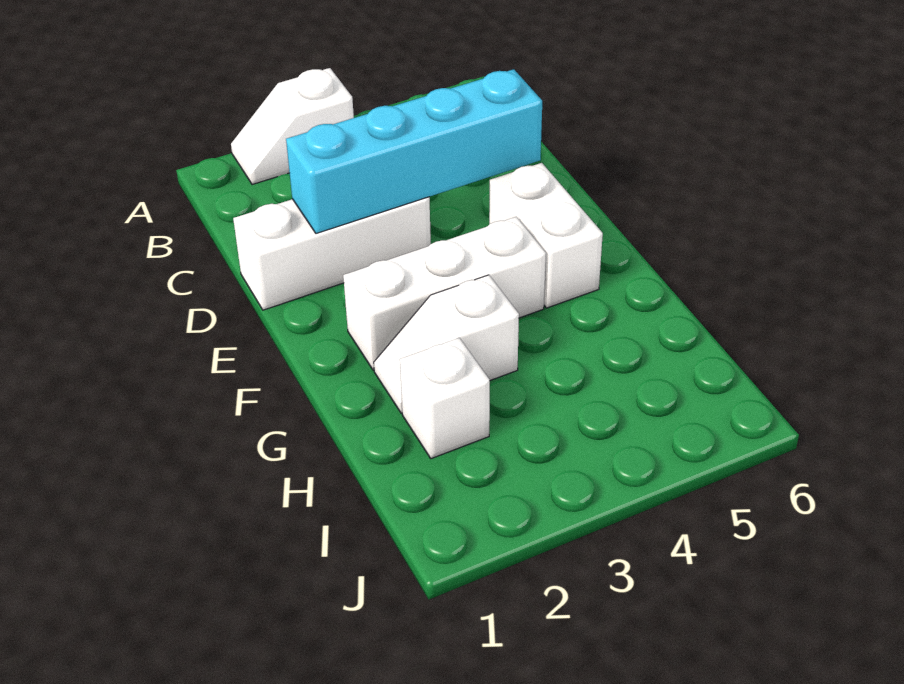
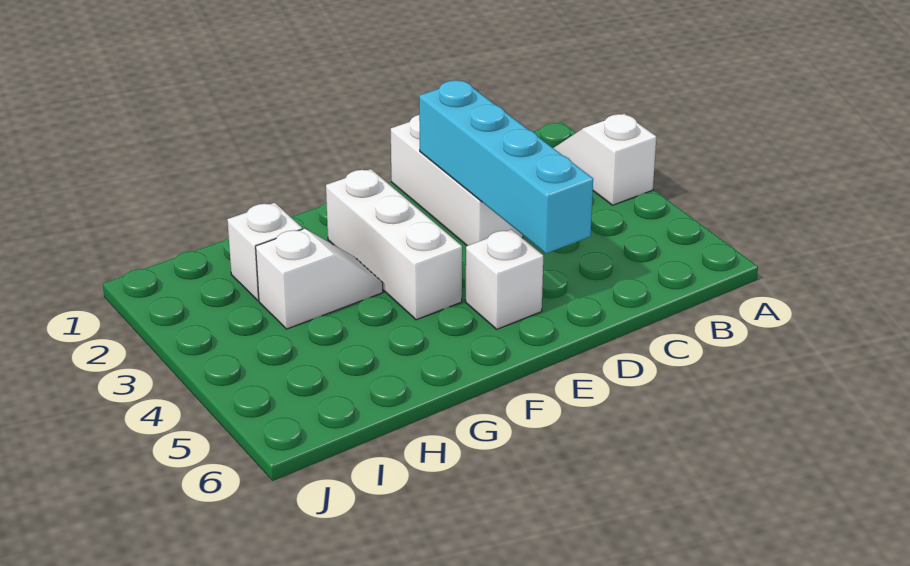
white 1x2 brick [489,163,603,308] -> white 1x1 brick [466,229,543,329]
white 1x2 slope [374,275,519,413] -> white 1x2 slope turned to [256,229,383,329]

